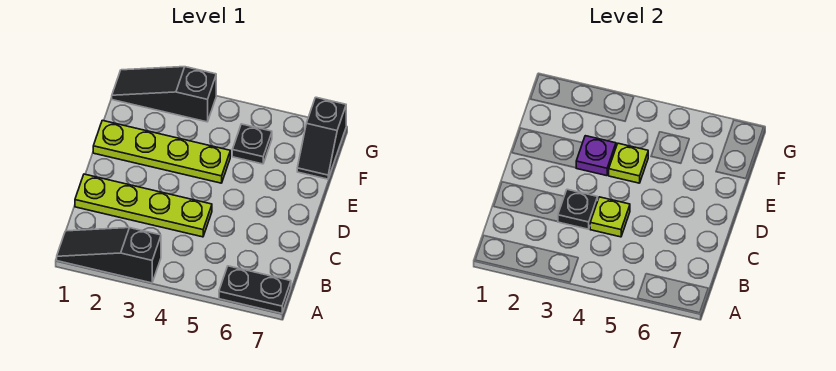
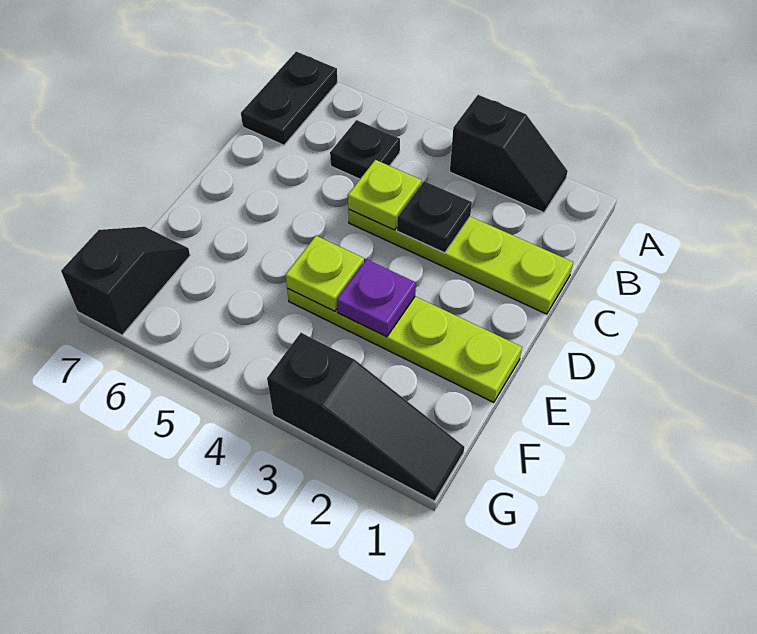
black 1x3 slope [57,228,161,283] -> black 1x2 slope [450,95,568,213]
black 1x2 plate [219,266,291,313] -> black 1x2 plate turned to [241,52,337,145]
black 1x1 plate [232,124,272,164] -> black 1x1 plate moved to [330,120,400,179]

